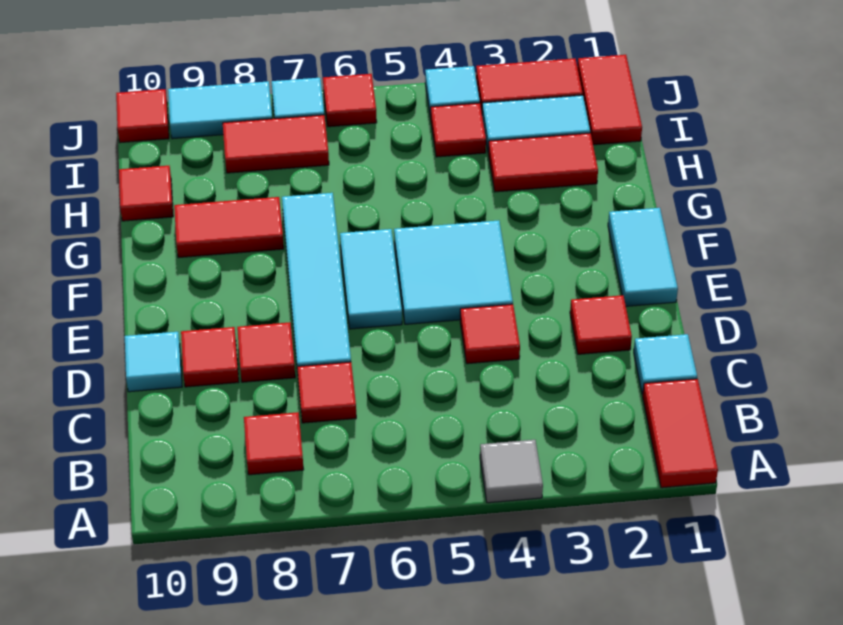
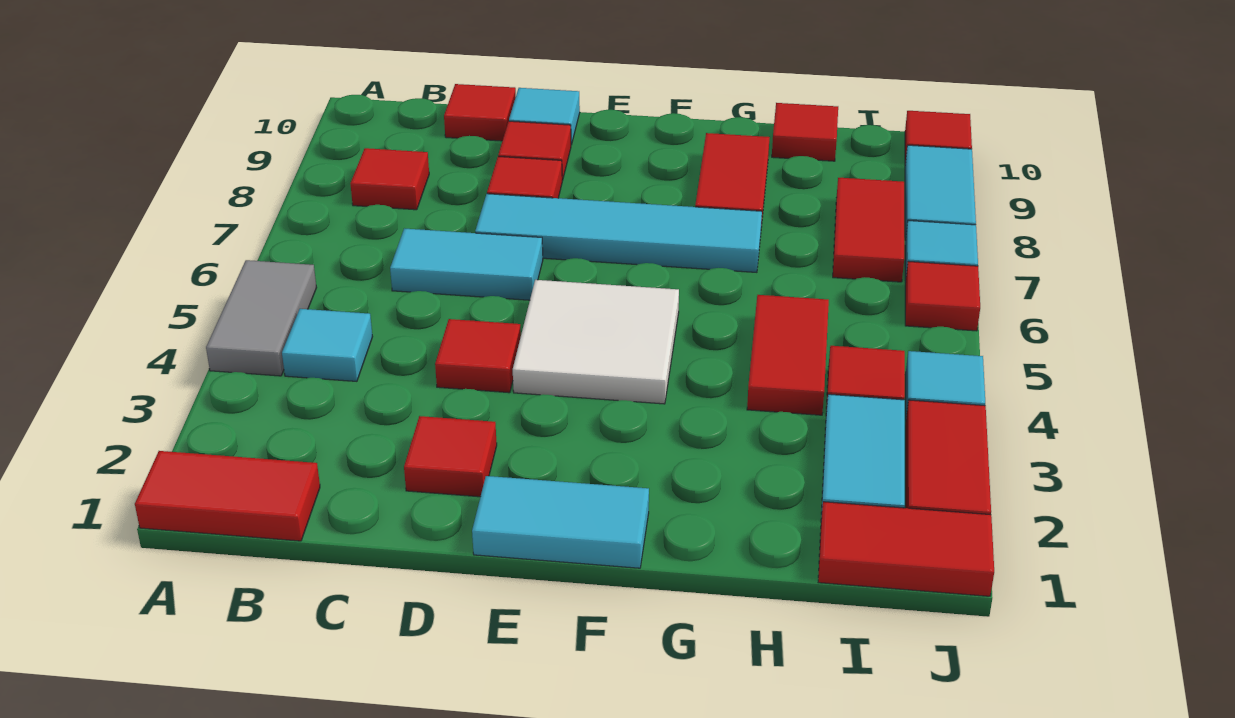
grey 1x1 tile [480,440,543,503] -> grey 1x2 tile [206,260,317,376]
cyan 1x1 tile [634,334,697,394] -> cyan 1x1 tile moved to [282,309,373,381]
red 1x1 tile [297,362,356,423] -> red 1x1 tile moved to [444,84,516,141]
cyan 2x2 tile [394,220,513,324] -> white 2x2 tile [513,280,679,404]
cyan 1x2 tile [340,229,402,329] -> cyan 1x2 tile moved to [390,228,543,300]
red 1x2 tile [488,133,598,192] -> red 1x2 tile moved to [747,295,829,415]

